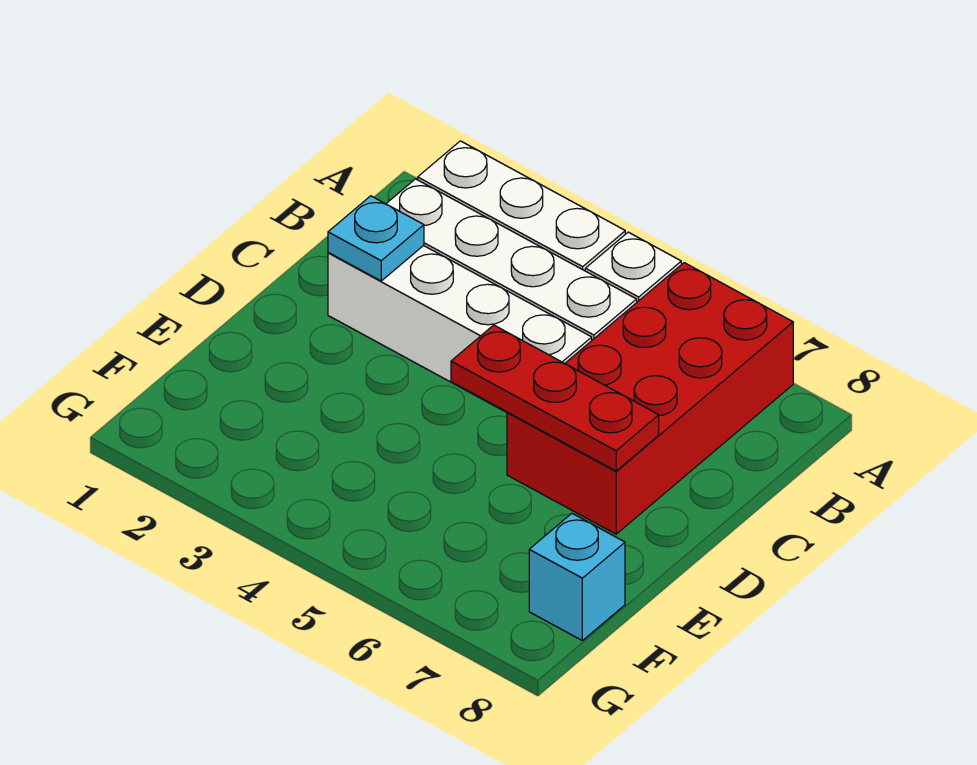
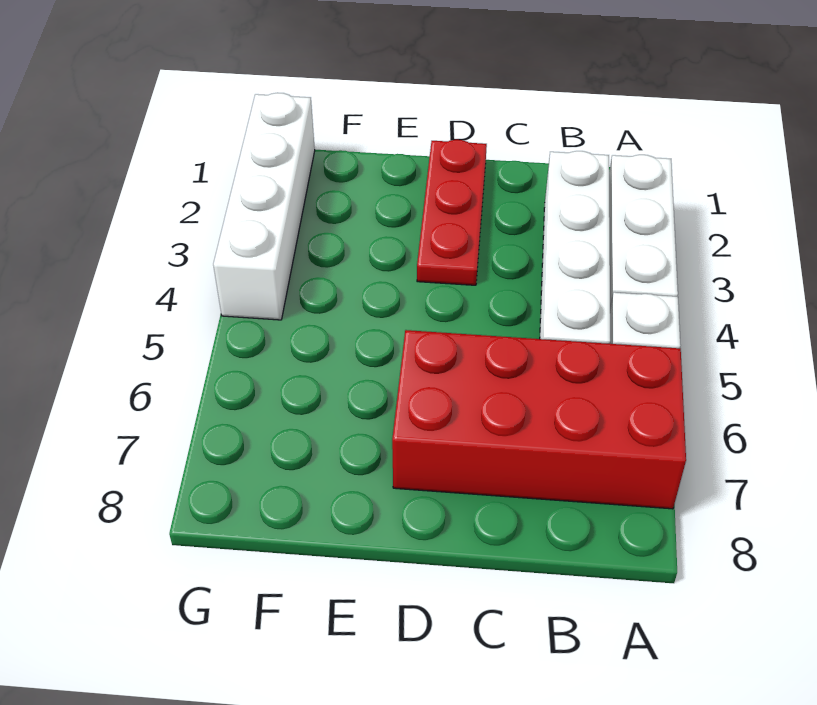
white 1x4 brick [328,245,592,412] -> white 1x4 brick moved to [213,93,315,320]
cyan 1x1 plate [328,196,424,281] -> none
red 1x3 plate [451,325,659,471] -> red 1x3 plate moved to [417,140,487,285]
cyan 1x1 brick [529,514,625,641] -> none

